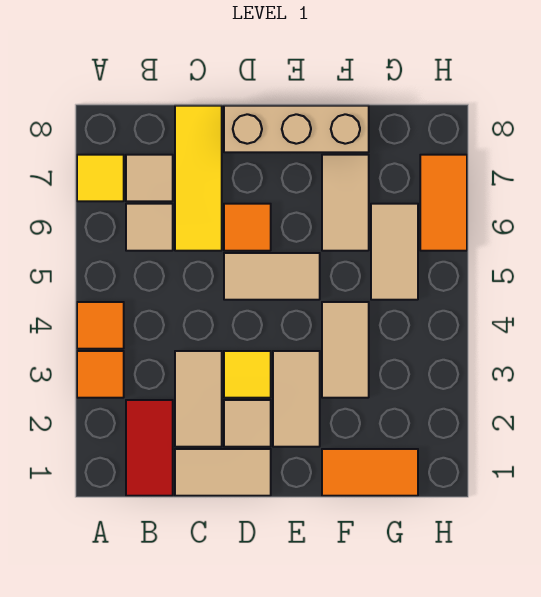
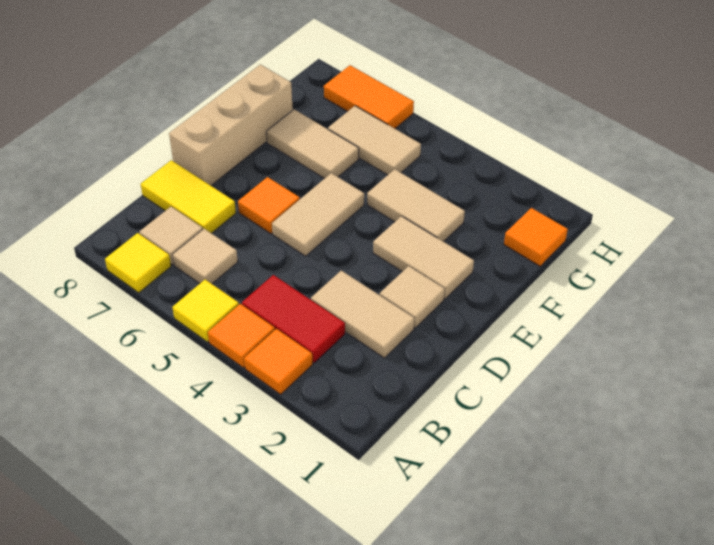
red 1x2 tile [126,400,173,496] -> red 1x2 tile moved to [242,275,345,363]
tan 1x2 tile [175,449,271,496] -> none
yellow 1x3 tile [175,106,222,251] -> yellow 1x2 tile [141,160,236,233]
yellow 1x1 tile [224,351,271,398] -> yellow 1x1 tile moved to [172,280,239,342]
orange 1x2 tile [322,449,418,496] -> orange 1x1 tile [504,208,568,266]

